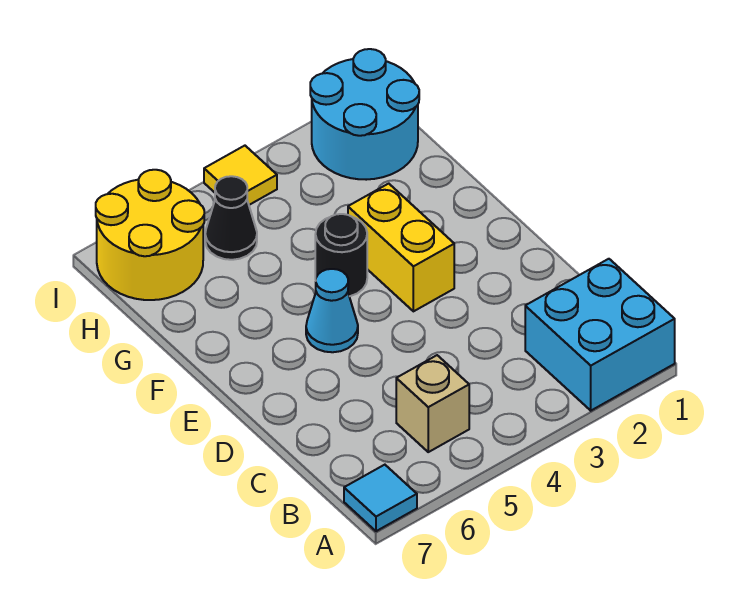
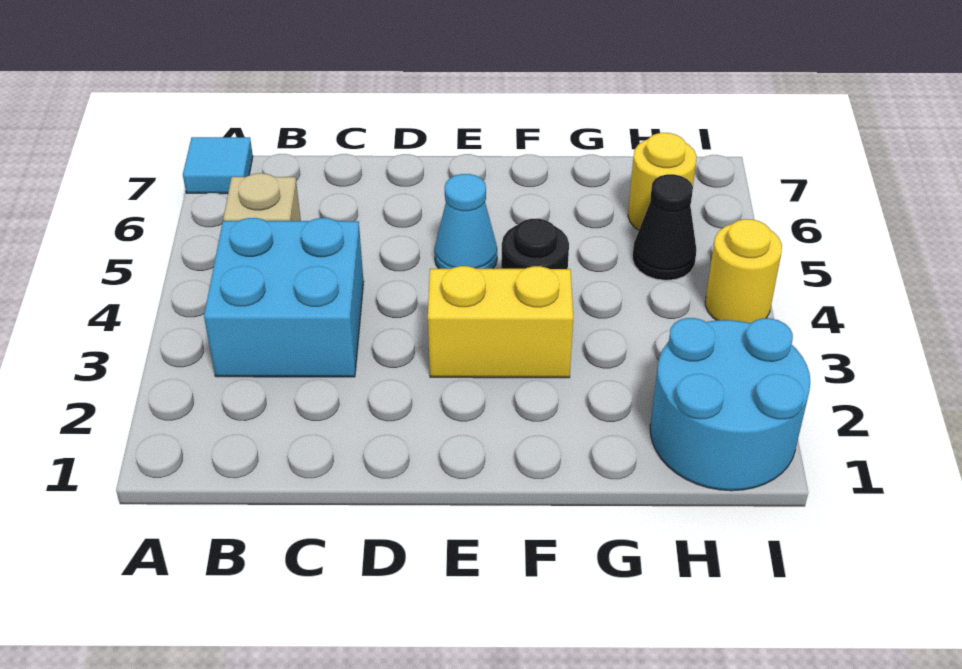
cyan 2x2 brick [525,259,675,411] -> cyan 2x2 brick moved to [204,218,364,377]
yellow 2x2 round brick [96,170,204,300] -> yellow 1x1 round brick [628,133,697,230]
yellow 1x1 tile [204,146,277,205] -> yellow 1x1 round brick [705,219,782,323]

